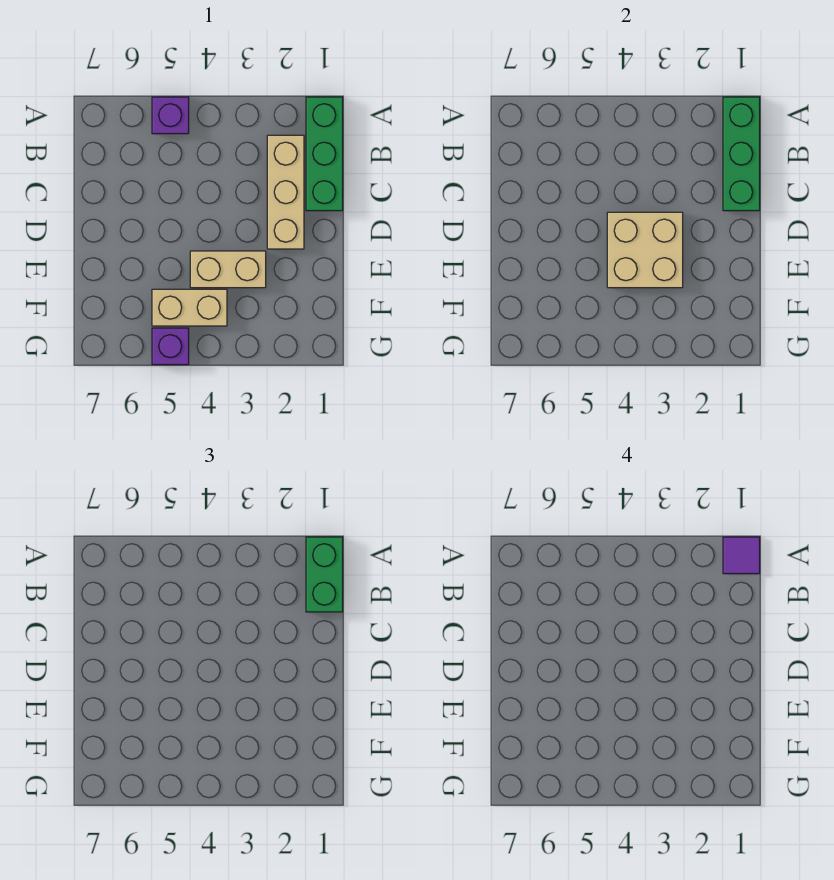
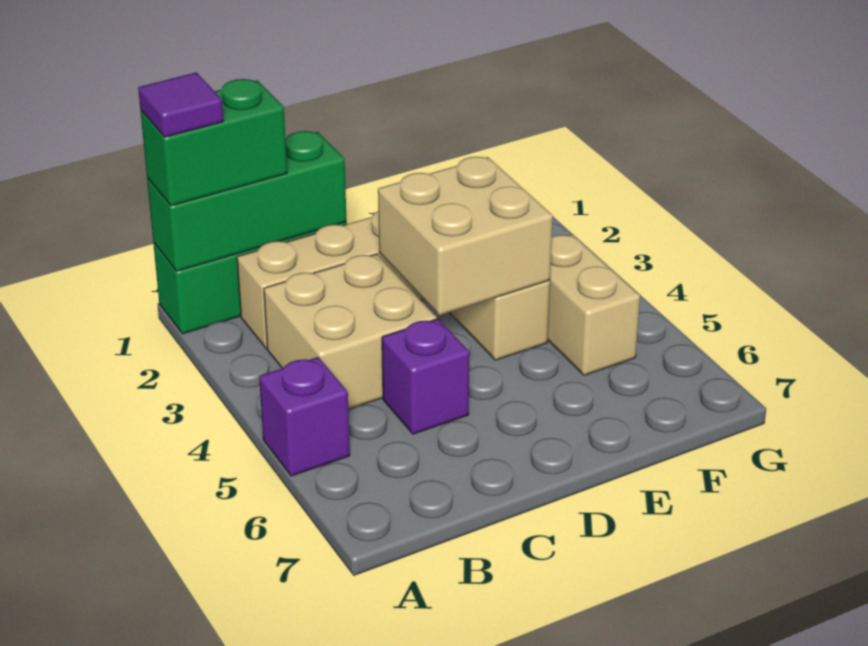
none -> tan 2x2 brick [264,254,437,409]
purple 1x1 brick [152,328,189,365] -> purple 1x1 brick moved to [382,319,469,434]

